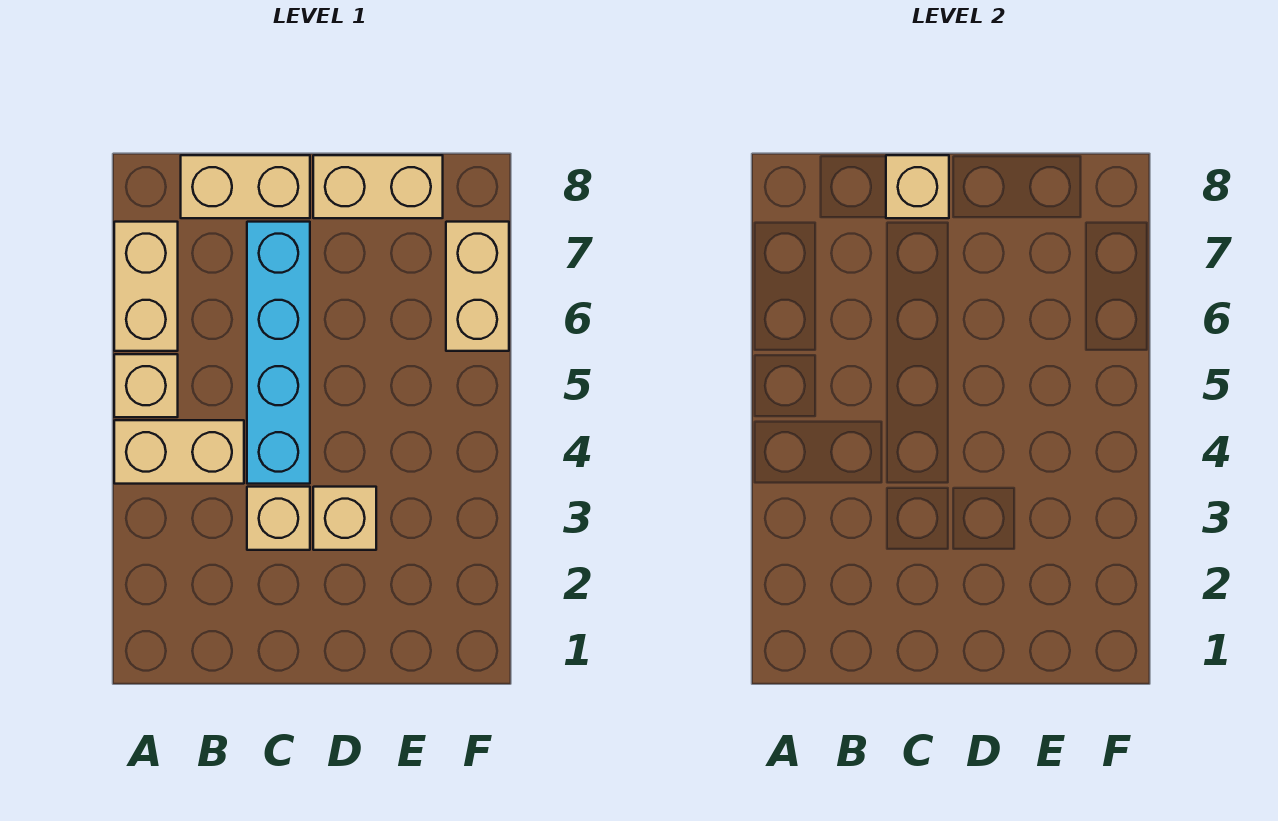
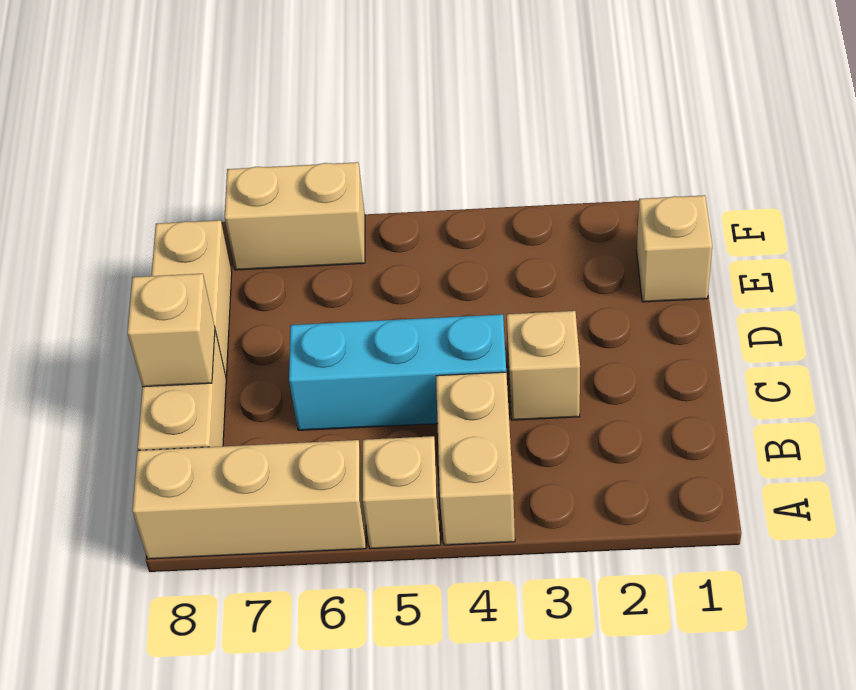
tan 1x2 brick [114,222,178,351] -> tan 1x3 brick [132,440,366,559]
cyan 1x4 brick [247,222,310,484] -> cyan 1x3 brick [289,314,506,430]
tan 1x1 brick [313,487,376,550] -> tan 1x1 brick moved to [637,195,712,302]

